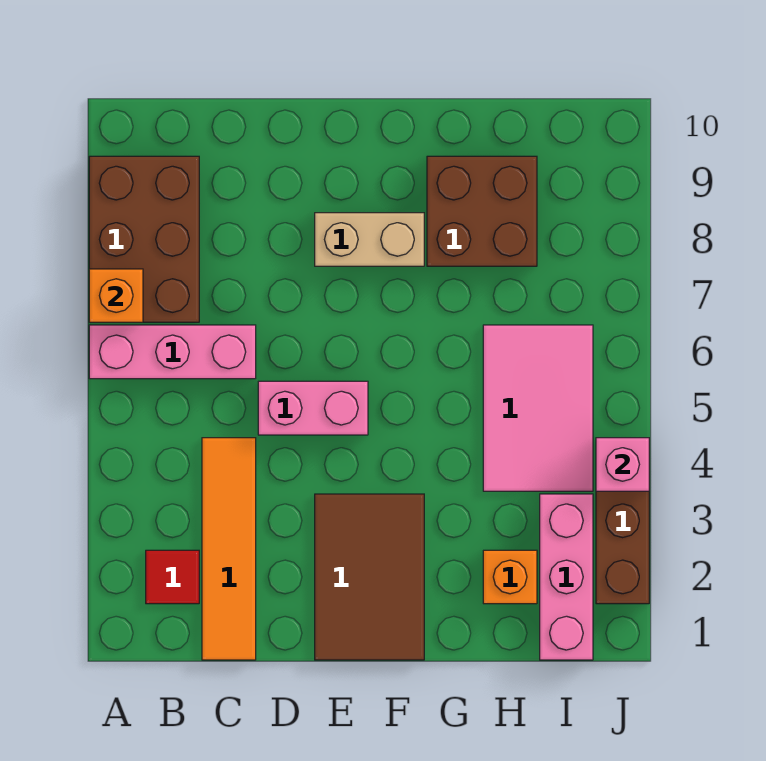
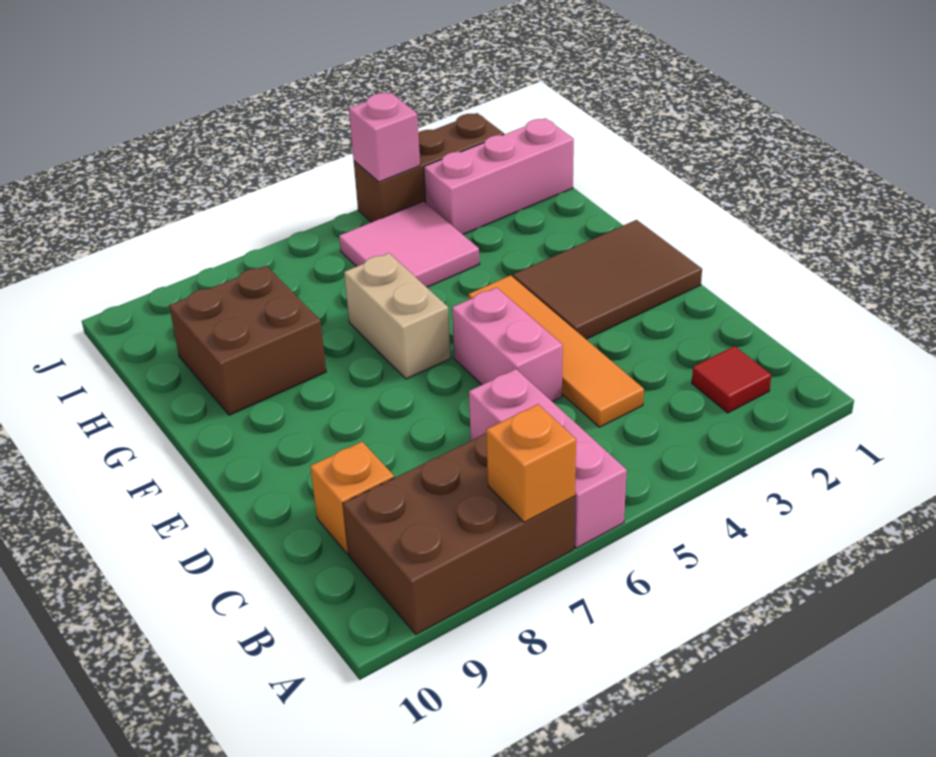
orange 1x4 tile [202,438,256,660] -> orange 1x4 tile turned to [469,275,644,427]
tan 1x2 brick [315,213,424,266] -> tan 1x2 brick moved to [344,253,451,379]
orange 1x1 brick [483,550,537,604] -> orange 1x1 brick moved to [310,442,394,554]
pink 2x3 tile [483,325,593,491] -> pink 2x2 tile [339,201,479,287]

